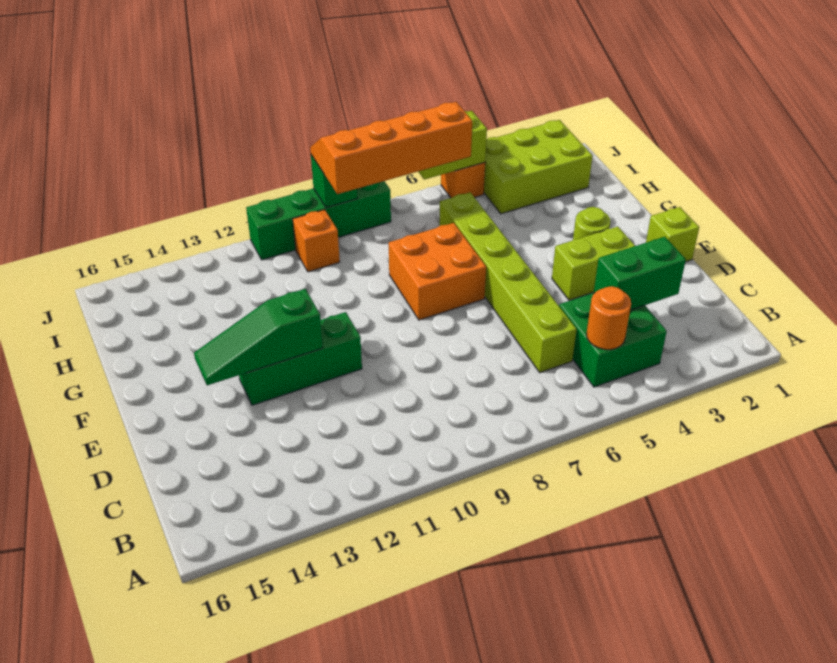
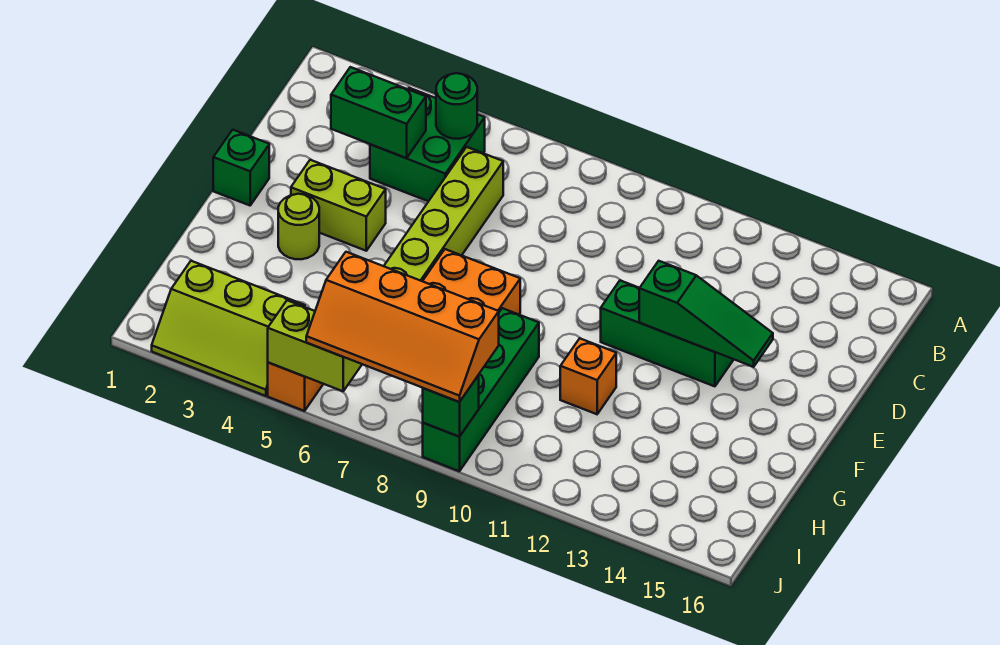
orange 1x1 round brick [587,286,631,350] -> green 1x1 round brick [436,73,477,139]
lime 1x1 brick [646,207,699,262] -> green 1x1 brick [213,130,269,205]
lime 2x3 brick [484,120,592,214] -> lime 2x3 slope [152,261,305,396]
orange 1x1 brick [293,210,340,272] -> orange 1x1 brick moved to [560,339,616,414]
green 1x4 brick [246,181,391,260] -> green 1x4 brick turned to [423,308,539,471]

